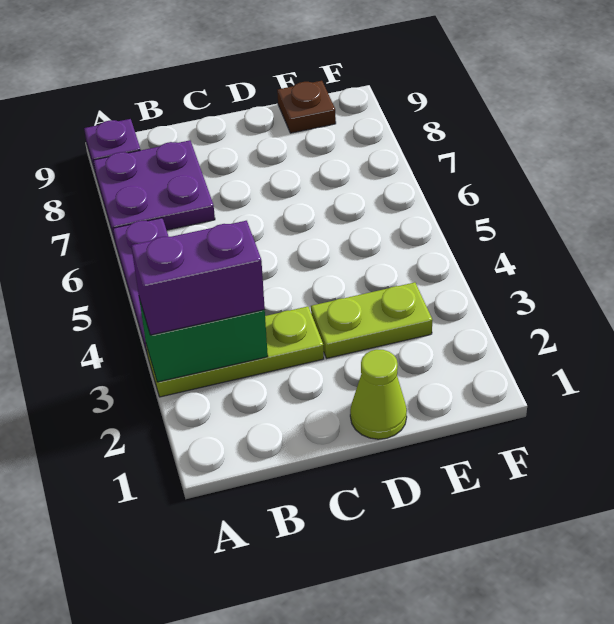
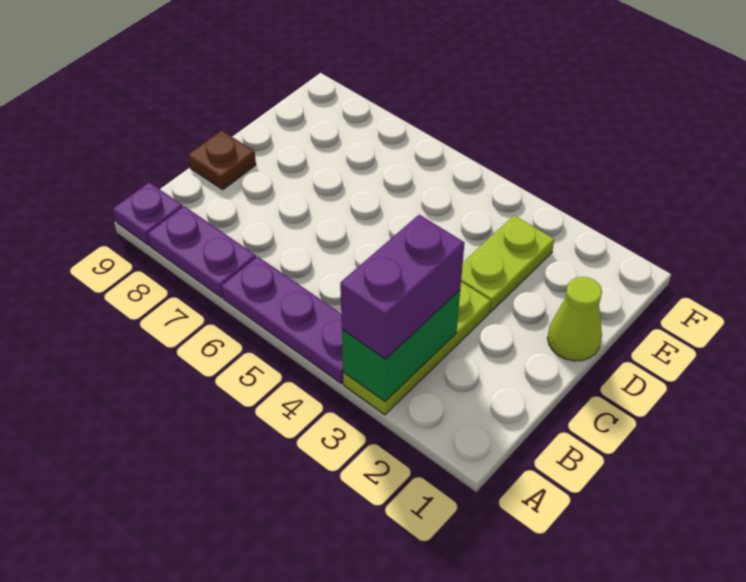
purple 2x2 plate [93,140,215,240] -> purple 1x2 plate [148,206,256,298]
brown 1x1 plate [277,81,336,133] -> brown 1x1 plate moved to [188,130,256,190]

